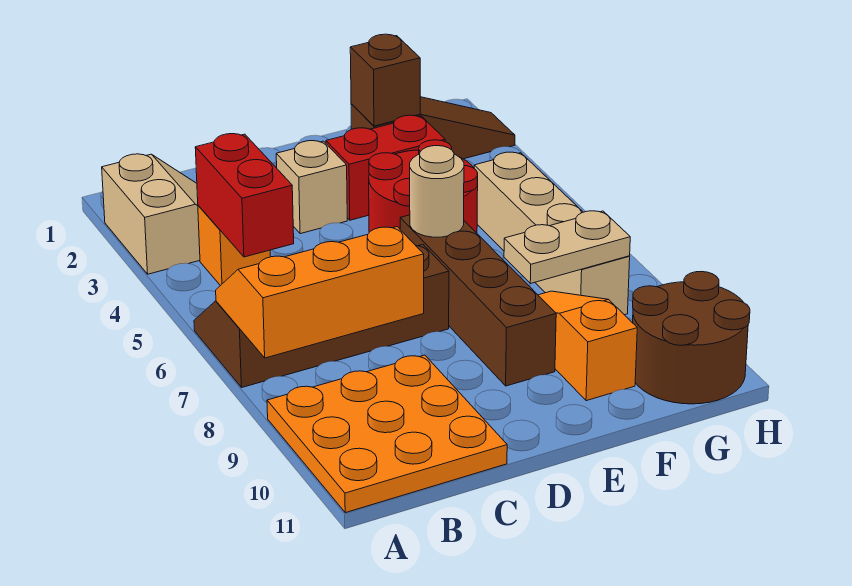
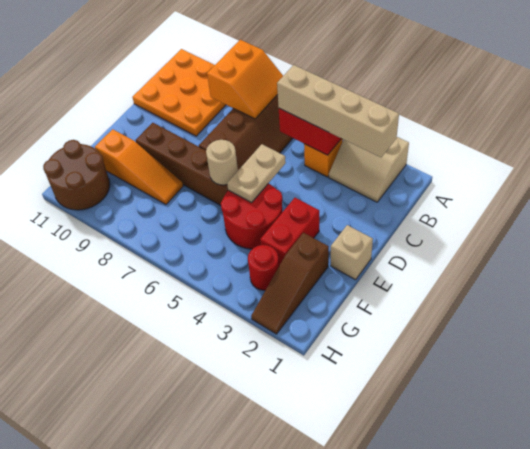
orange 2x3 slope [216,227,424,358] -> orange 2x2 slope [207,40,283,119]
tan 1x1 brick [276,141,347,234] -> tan 1x1 brick moved to [331,225,373,280]
brown 1x1 brick [350,34,420,126] -> none
tan 1x2 plate [504,211,630,284] -> tan 1x2 plate moved to [227,144,286,203]
none -> red 1x1 round brick [248,245,279,290]
tan 1x4 brick [474,152,630,315] -> tan 1x4 brick moved to [277,65,399,157]

